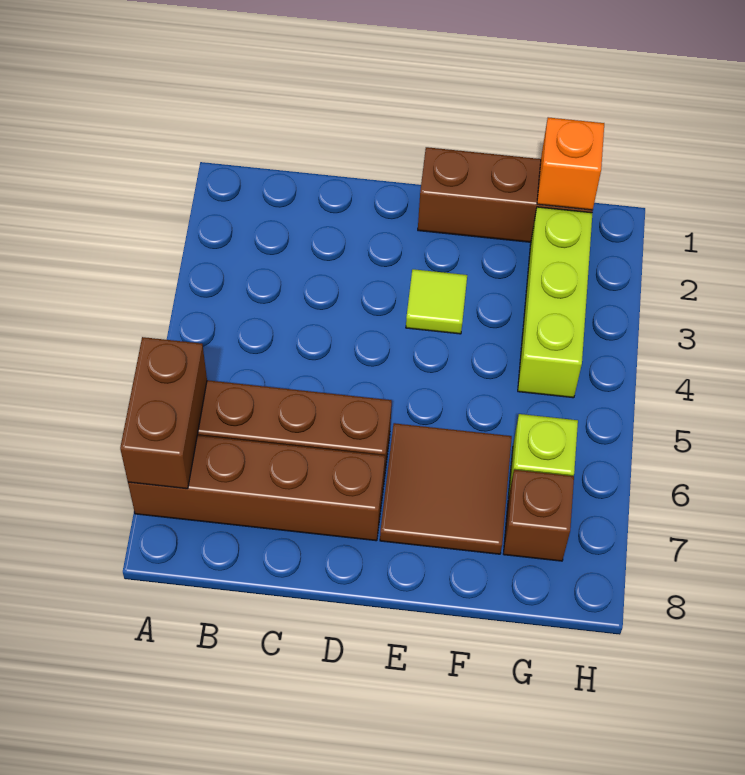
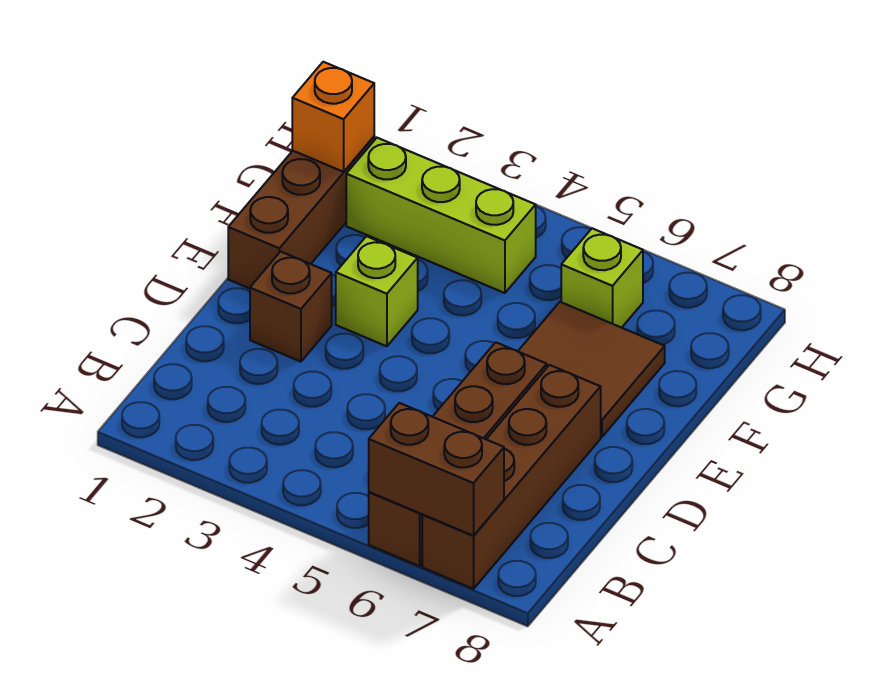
lime 1x1 tile [406,269,467,334] -> lime 1x1 brick [336,236,418,346]
brown 1x1 brick [503,470,574,561] -> brown 1x1 brick moved to [250,252,332,362]

